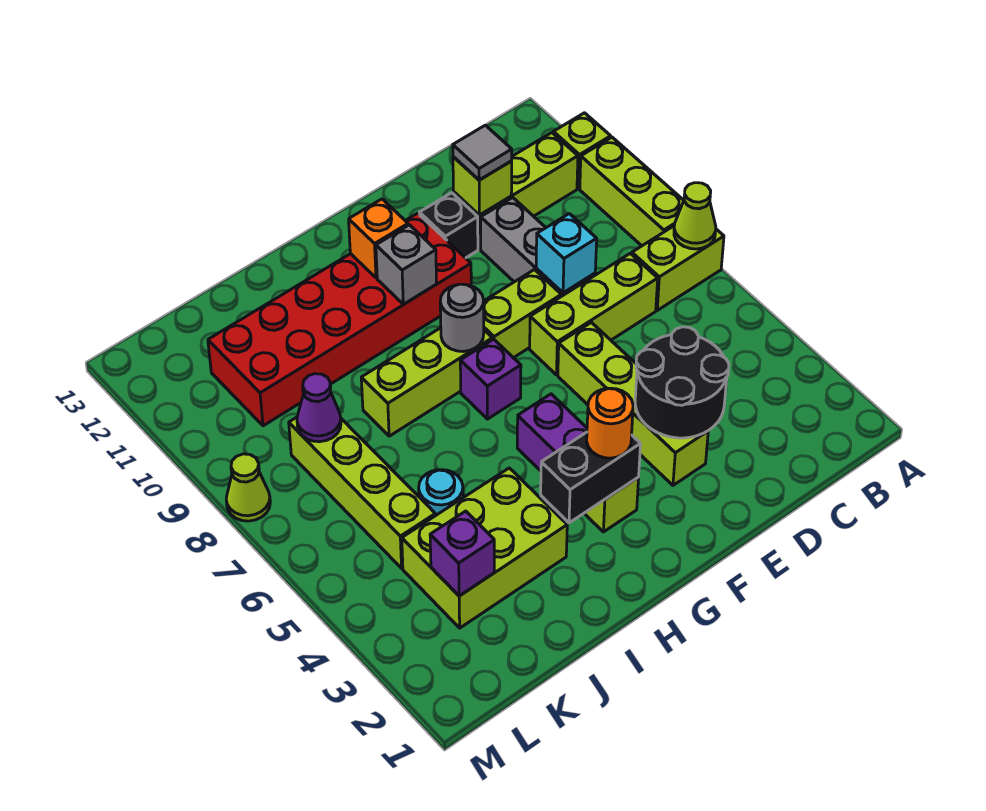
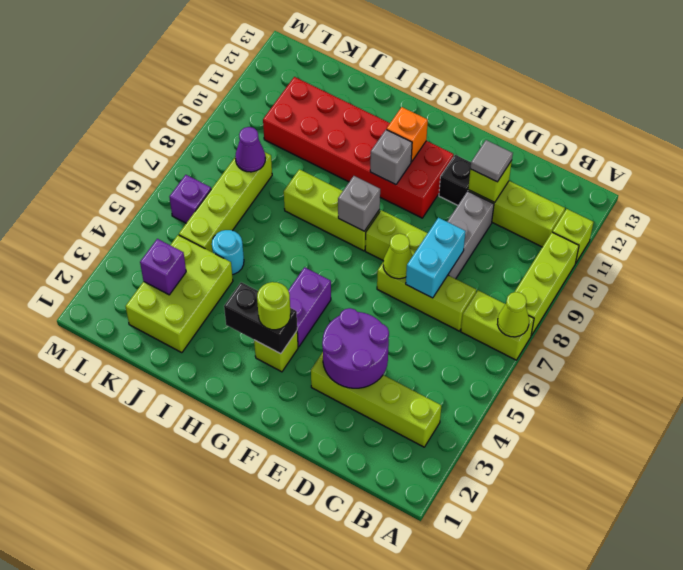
black 2x2 round brick [635,327,729,438] -> purple 2x2 round brick [322,308,389,388]
cyan 1x1 brick [536,214,597,293] -> cyan 1x2 brick [406,218,466,298]
lime 1x4 brick [558,322,708,485] -> lime 1x4 brick turned to [311,352,442,447]
orange 1x1 round brick [587,388,633,458] -> lime 1x1 round brick [257,282,291,330]
purple 1x1 brick [460,339,521,419] -> purple 1x1 brick moved to [170,175,211,223]
grey 1x1 round brick [440,284,484,352] -> grey 1x1 brick [338,176,380,231]
lime 2x3 brick [402,468,567,628] -> lime 2x3 brick turned to [126,235,233,353]
lime 1x1 cone [226,454,270,521] -> lime 1x1 cone moved to [383,234,412,279]

